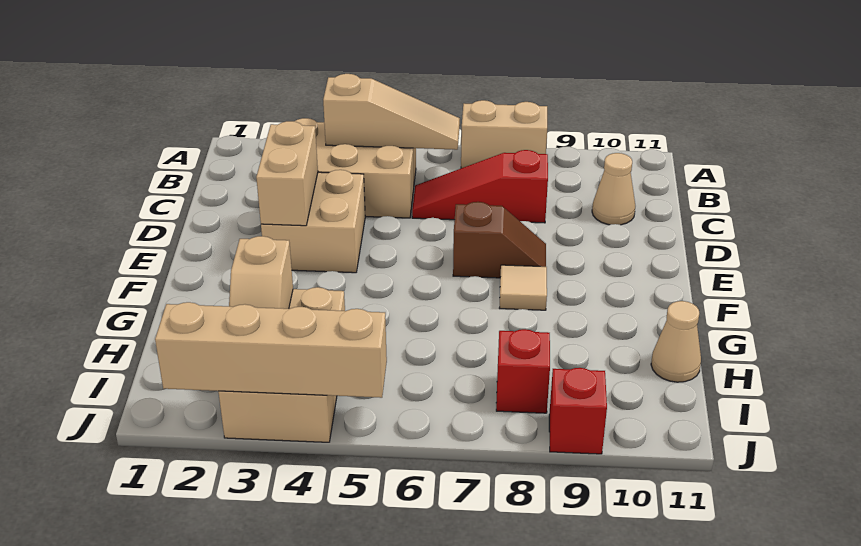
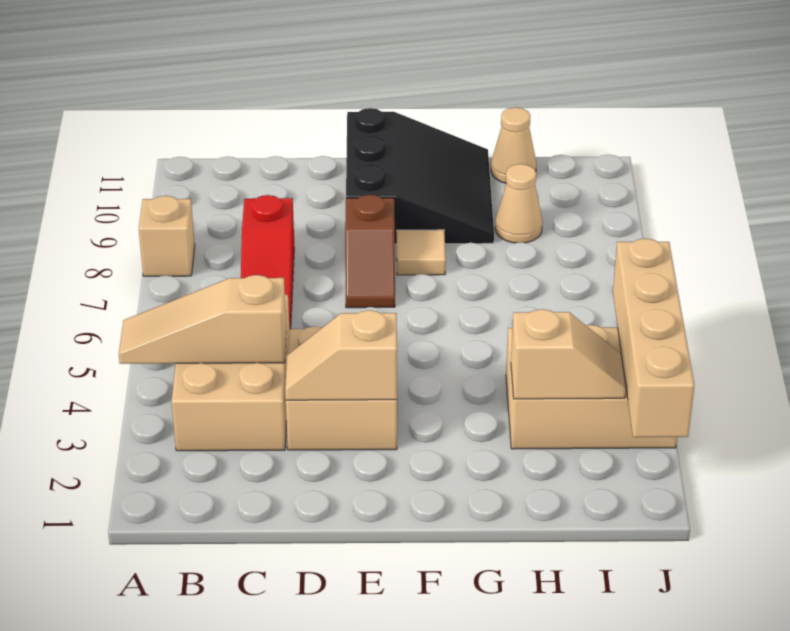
tan 1x2 brick [461,100,547,168] -> tan 1x1 brick [139,196,195,276]
tan 1x3 slope [323,74,460,150] -> tan 1x3 slope turned to [119,275,286,364]
tan 1x1 cone [592,153,635,225] -> tan 1x1 cone moved to [495,164,542,243]
tan 1x2 brick [256,121,318,226] -> tan 1x2 slope [285,310,397,400]
brown 1x2 slope [453,202,546,278] -> brown 1x2 slope turned to [345,195,395,308]
none -> black 3x3 slope [346,108,494,244]
red 1x1 brick [496,329,550,413] -> none
red 1x1 brick [549,368,607,454] -> none

